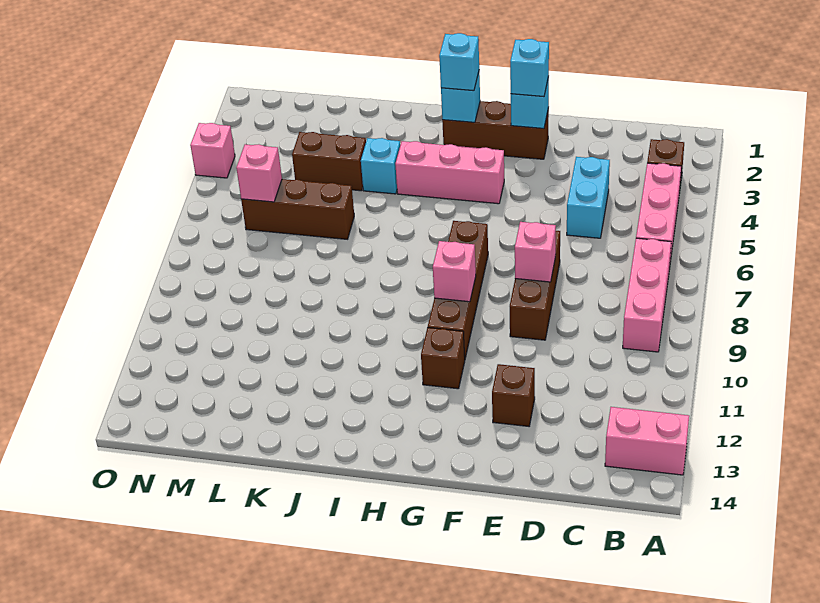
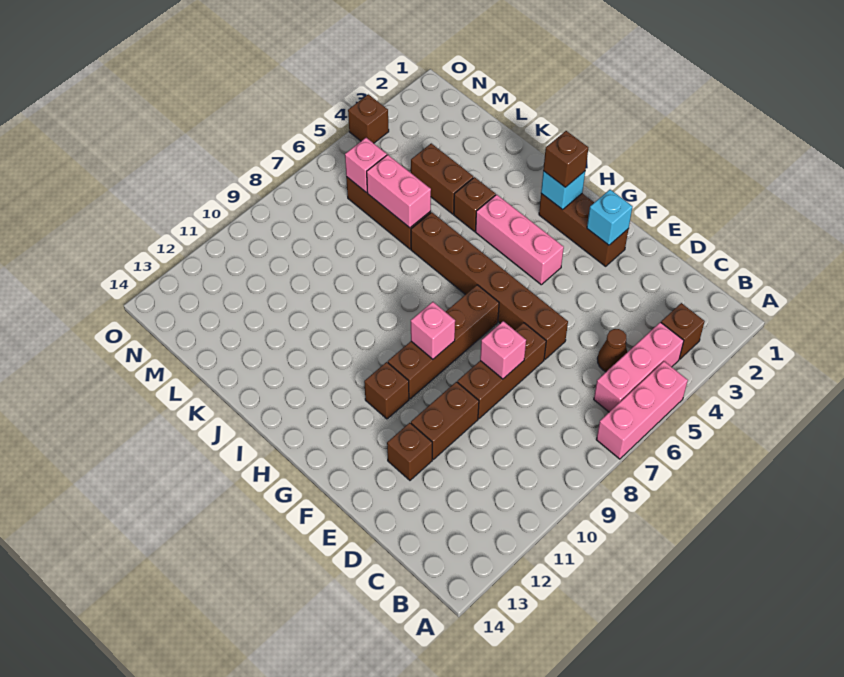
pink 1x2 brick [605,407,689,475] -> pink 1x2 brick moved to [367,155,431,228]
pink 1x3 brick [623,238,671,352] -> pink 1x3 brick moved to [596,361,688,459]
none -> brown 1x1 cone [597,329,627,372]
cyan 1x2 brick [567,157,610,238] -> none
none -> brown 1x6 brick [411,212,568,359]
none -> brown 1x2 brick [411,382,479,459]
cyan 1x1 brick [510,39,549,97] -> none
cyan 1x1 brick [439,33,479,91] -> brown 1x1 brick [543,131,588,187]
cyan 1x1 brick [361,138,400,194] -> brown 1x1 brick [454,177,496,231]
pink 1x1 brick [190,123,235,178] -> brown 1x1 brick [348,94,389,143]

